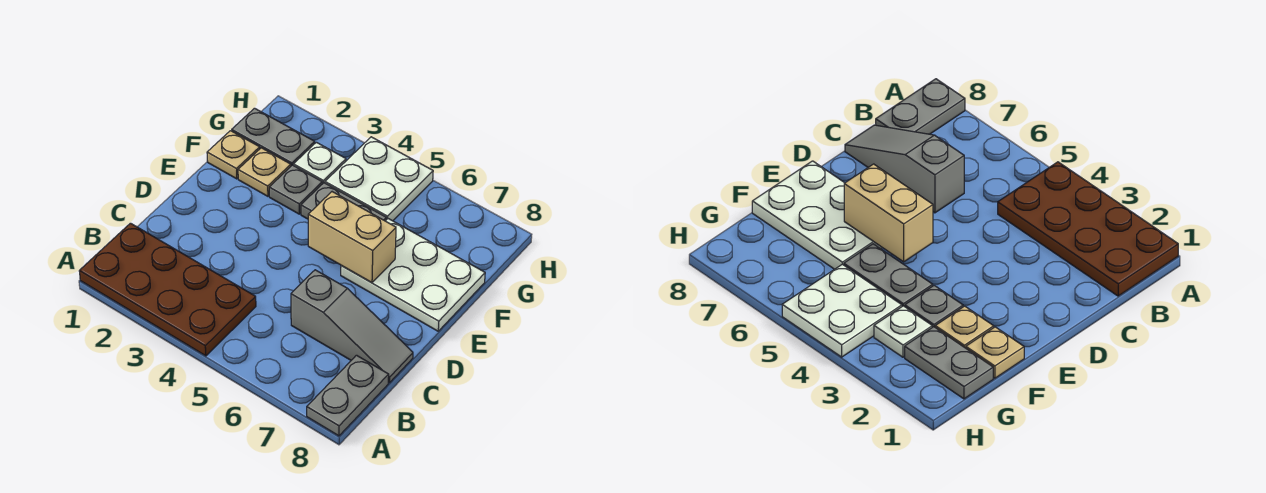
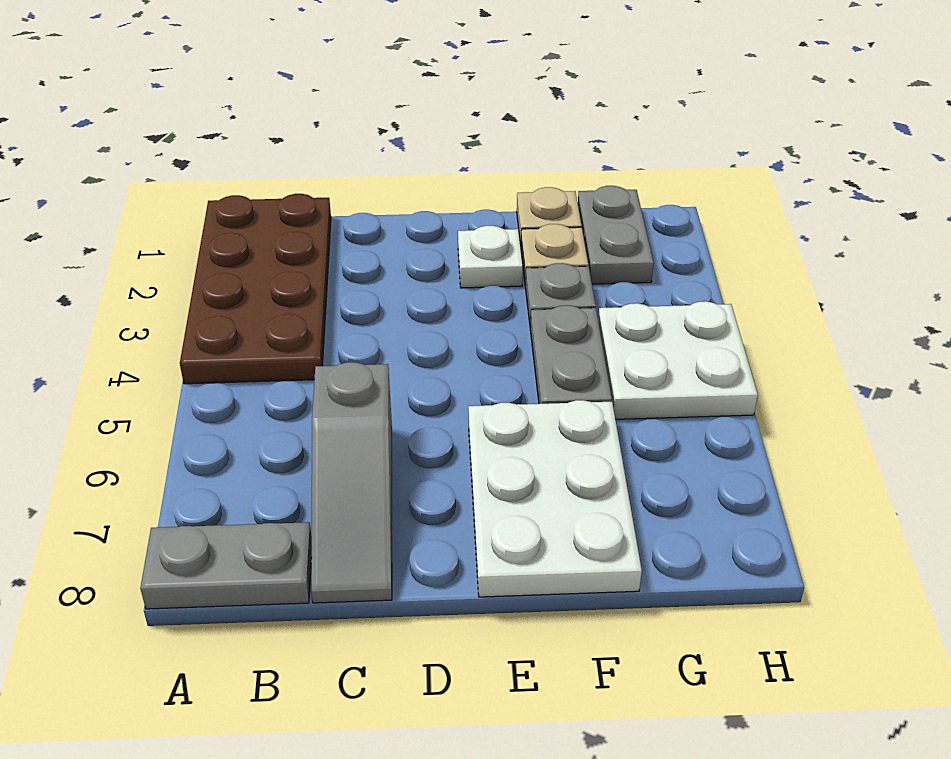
tan 1x2 brick [308,192,396,283] -> none
white 1x1 plate [293,142,346,184] -> white 1x1 plate moved to [458,226,523,288]

